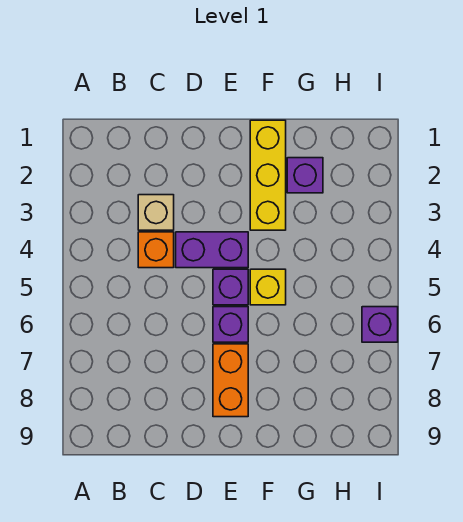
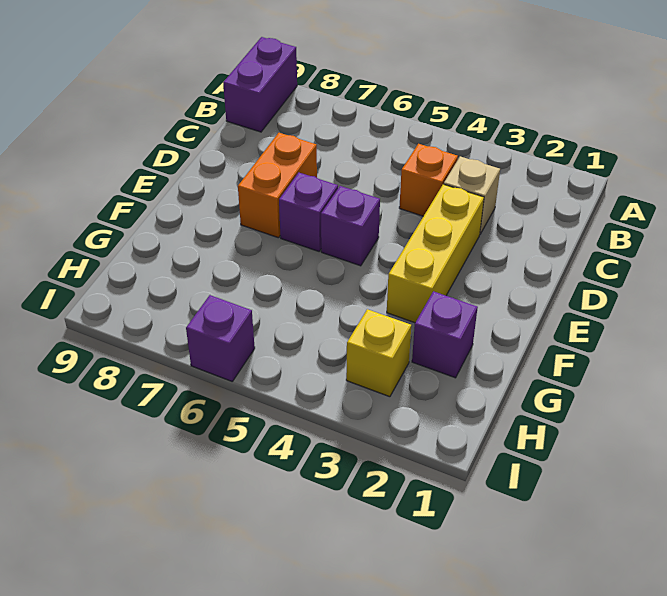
purple 1x2 brick [176,232,248,268] -> purple 1x2 brick moved to [223,37,297,132]
orange 1x2 brick [213,344,248,417] -> orange 1x2 brick turned to [238,133,317,238]
yellow 1x3 brick [250,120,286,230] -> yellow 1x3 brick turned to [387,184,484,323]
yellow 1x1 brick [250,269,286,305] -> yellow 1x1 brick moved to [346,309,411,397]

